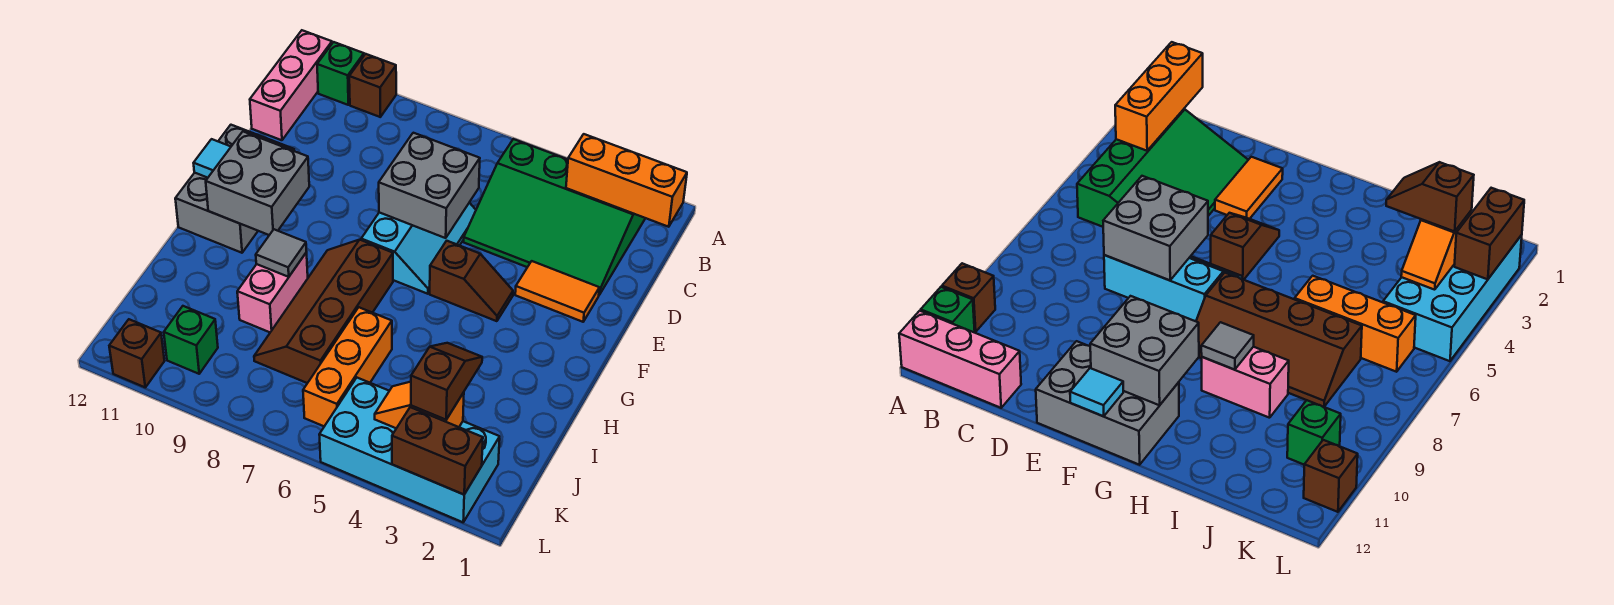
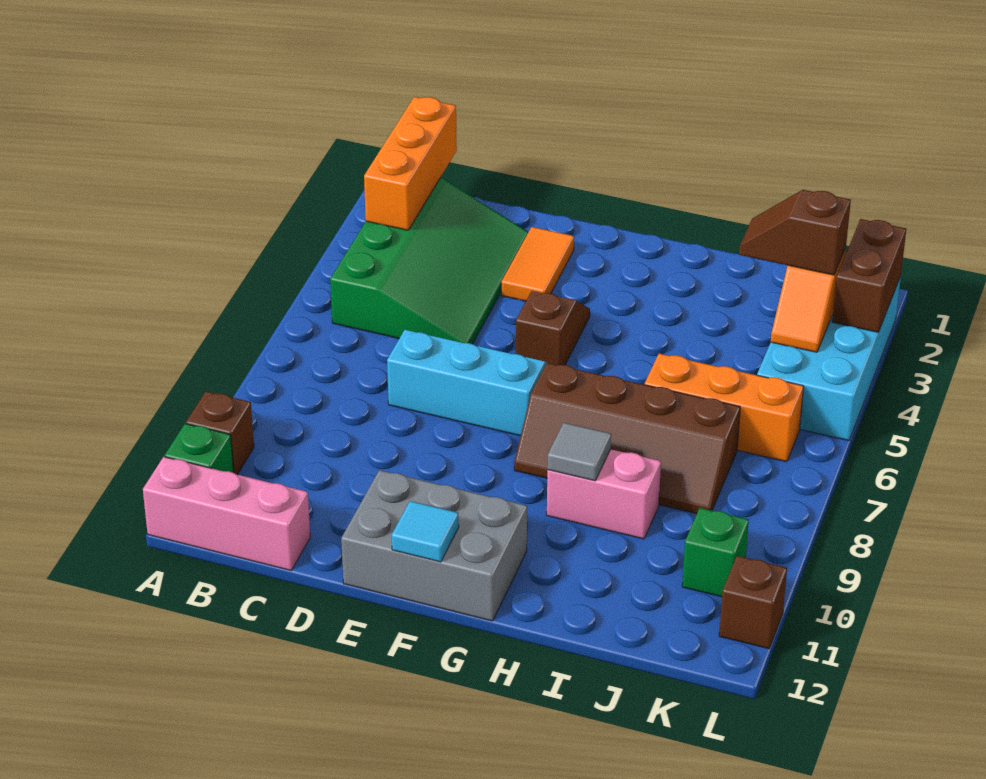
grey 2x2 brick [379,133,480,238] -> none
grey 2x2 brick [206,132,309,235] -> none

